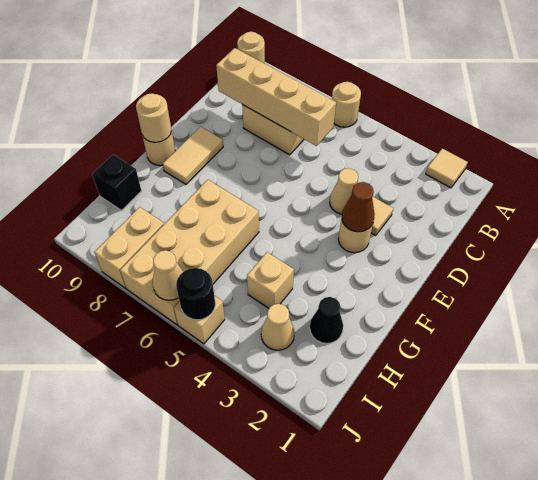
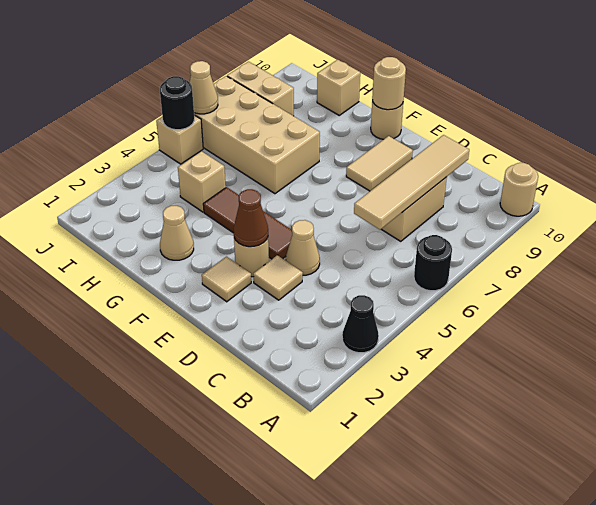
tan 1x1 tile [426,149,468,188] -> tan 1x1 tile moved to [202,257,251,302]
tan 1x1 round brick [332,82,361,127] -> black 1x1 round brick [414,235,452,291]
tan 1x4 brick [216,48,336,146] -> tan 1x4 tile [354,135,469,230]
none -> brown 1x3 tile [203,187,292,259]
tan 1x2 tile [163,127,223,184] -> tan 1x2 tile turned to [346,136,413,191]
black 1x1 cone [310,297,343,344] -> black 1x1 cone moved to [342,295,379,353]
black 1x1 brick [92,154,141,210] -> tan 1x1 brick [317,60,360,115]
tan 1x1 cone [261,304,295,350] -> tan 1x1 cone moved to [160,206,194,260]

